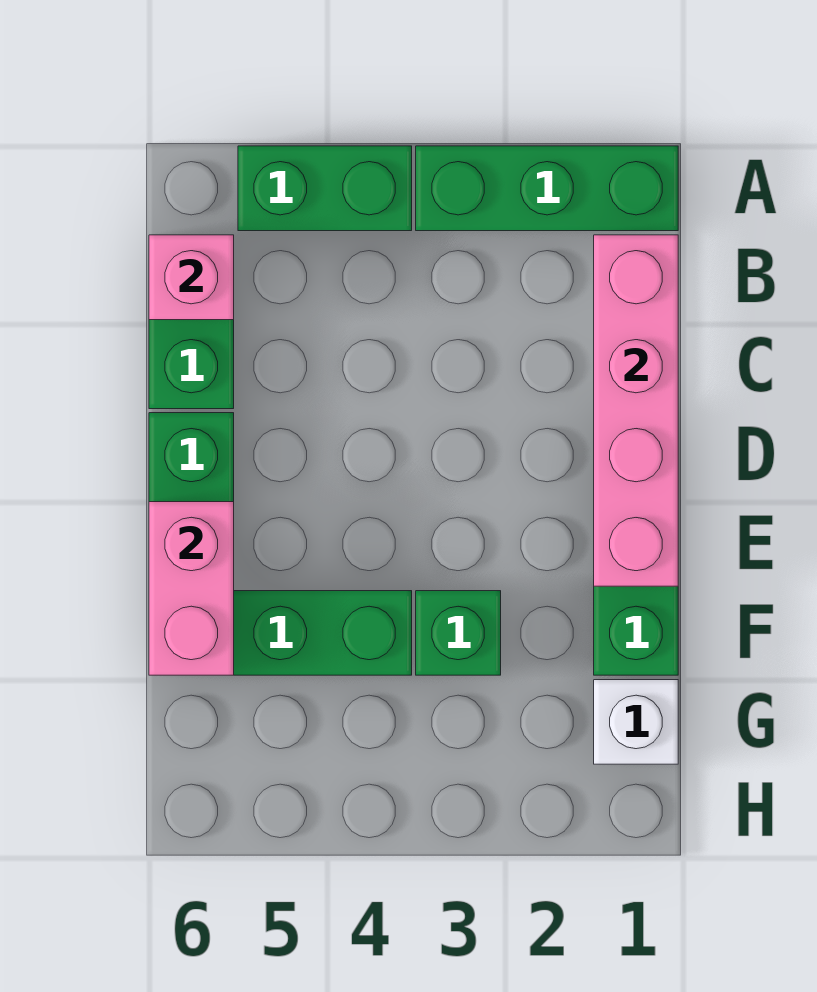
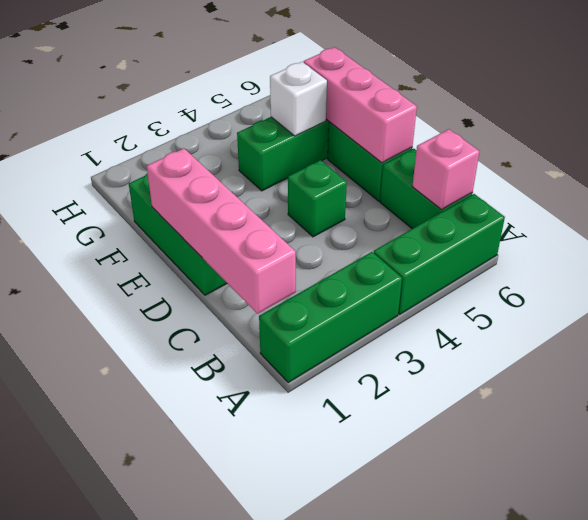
green 1x2 brick [238,146,412,231] -> green 1x3 brick [374,194,505,314]
pink 1x2 brick [149,502,234,675] -> pink 1x3 brick [304,47,417,163]
green 1x1 brick [416,591,501,675] -> green 1x1 brick moved to [288,160,347,237]
white 1x1 brick [594,680,678,764] -> white 1x1 brick moved to [270,62,327,136]

